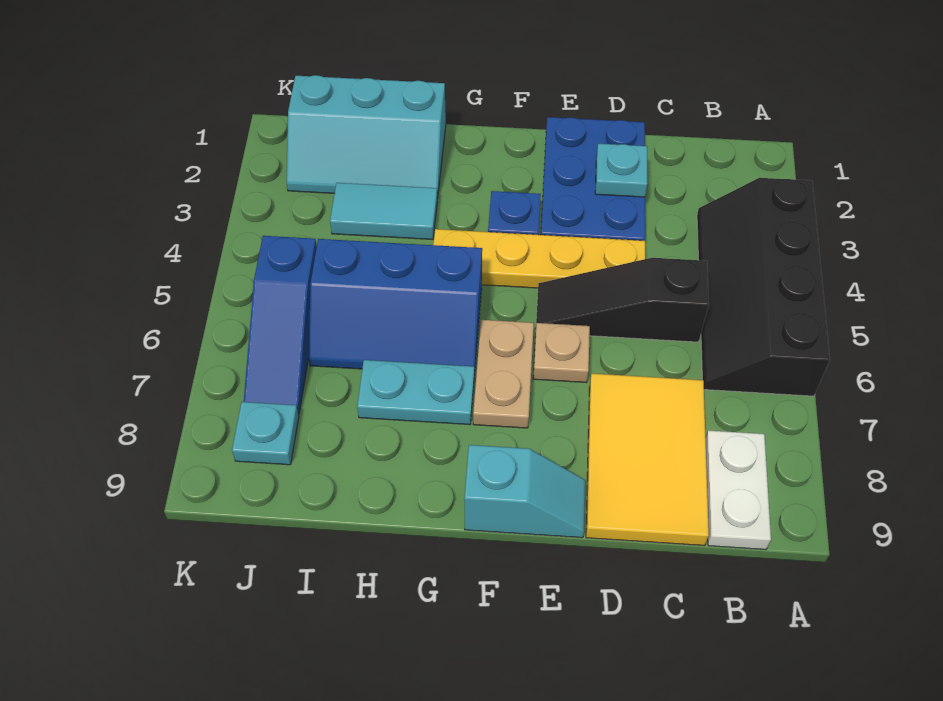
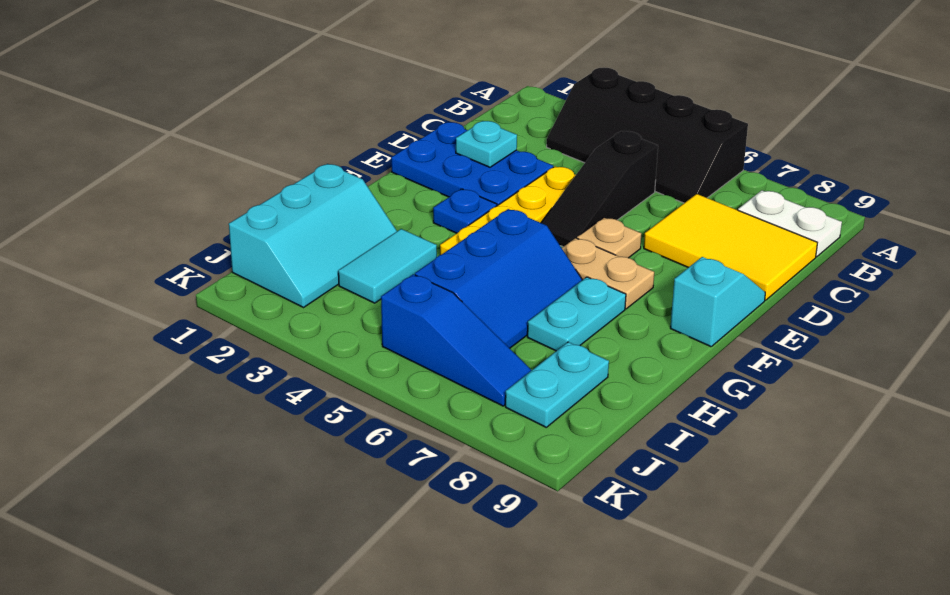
cyan 1x1 plate [232,402,299,465] -> cyan 1x2 plate [505,342,609,427]

